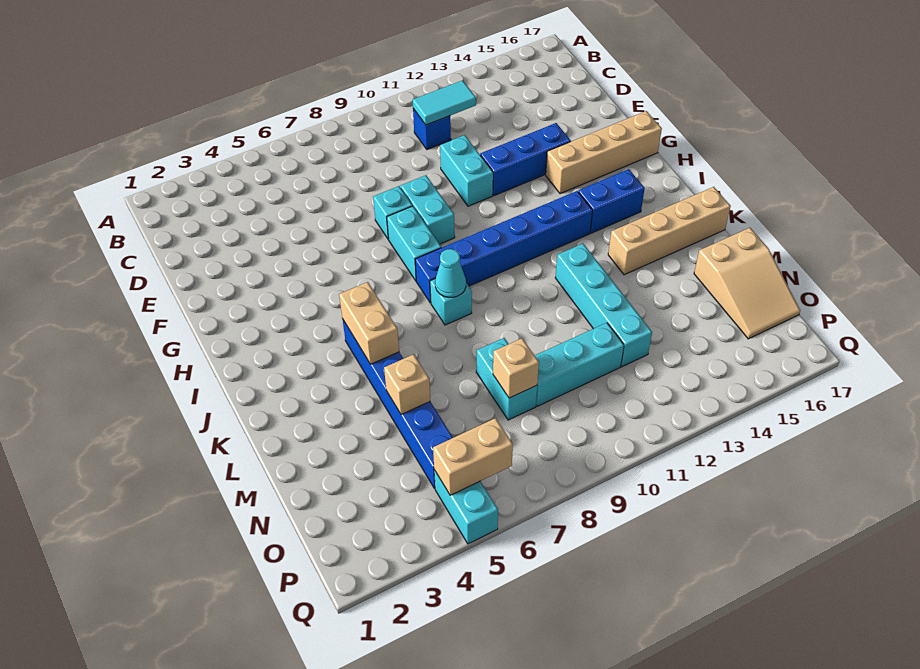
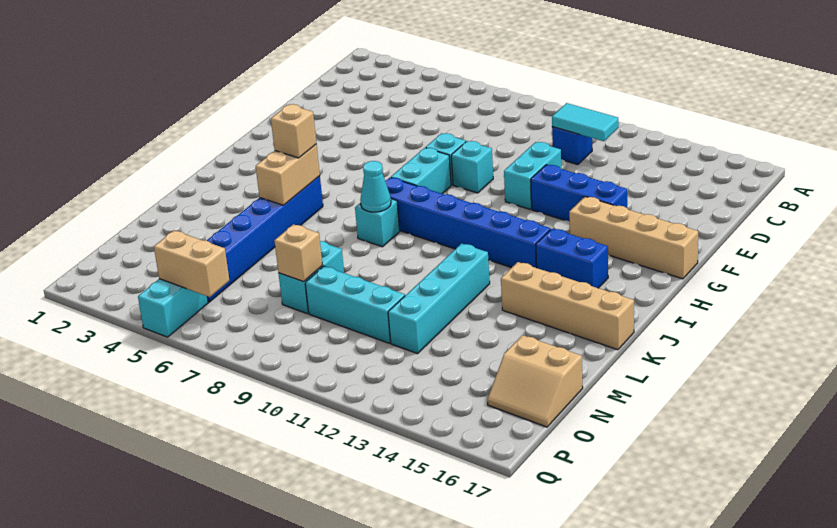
cyan 1x2 brick [401,175,455,244] -> cyan 1x1 brick [451,141,493,193]
tan 1x1 brick [384,354,430,414] -> tan 1x1 brick moved to [271,104,316,158]
tan 2x3 slope [694,228,800,339] -> tan 2x2 slope [487,335,583,427]

